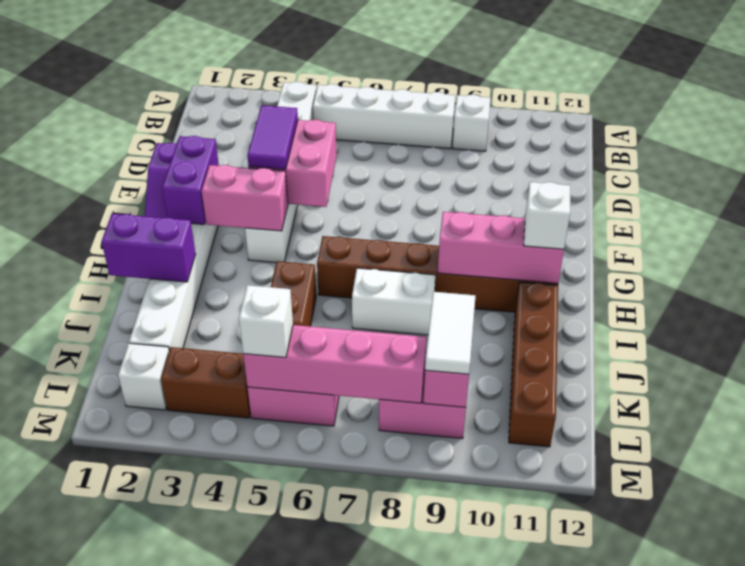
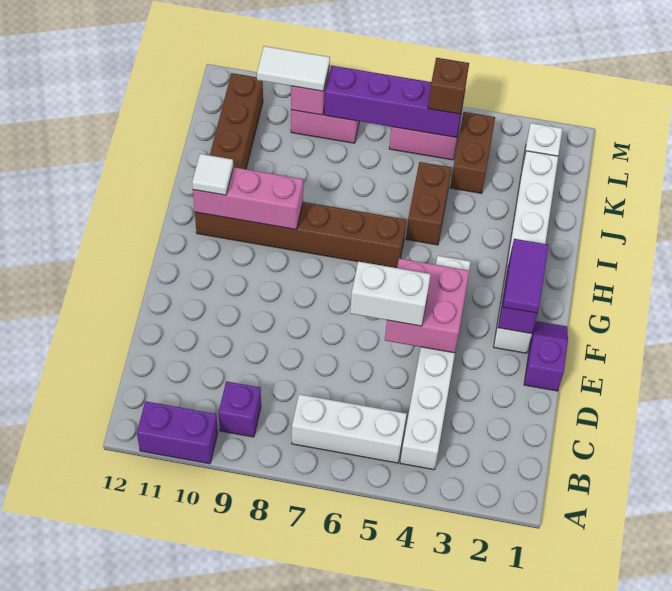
white 1x4 brick [313,84,455,149] -> white 1x3 brick [292,394,407,463]
white 1x1 brick [453,94,491,151] -> purple 1x1 brick [219,381,261,437]
purple 1x2 tile [247,105,298,169] -> purple 1x2 tile moved to [503,239,548,313]
pink 1x2 brick [202,165,288,231] -> none
white 1x1 brick [524,182,570,249] -> white 1x1 tile [192,154,233,195]
purple 1x2 brick [102,214,196,282] -> purple 1x2 brick moved to [137,401,218,464]
white 1x2 brick [352,268,435,335] -> white 1x2 brick moved to [350,262,431,326]
white 1x2 tile [425,292,475,374] -> white 1x2 tile turned to [257,46,330,91]
brown 1x2 brick [161,347,251,418] -> brown 1x2 brick turned to [450,112,495,193]
pink 1x4 brick [243,325,427,403] -> purple 1x4 brick [324,66,465,138]
white 1x1 brick [239,285,293,358] -> brown 1x1 brick [428,58,469,114]

